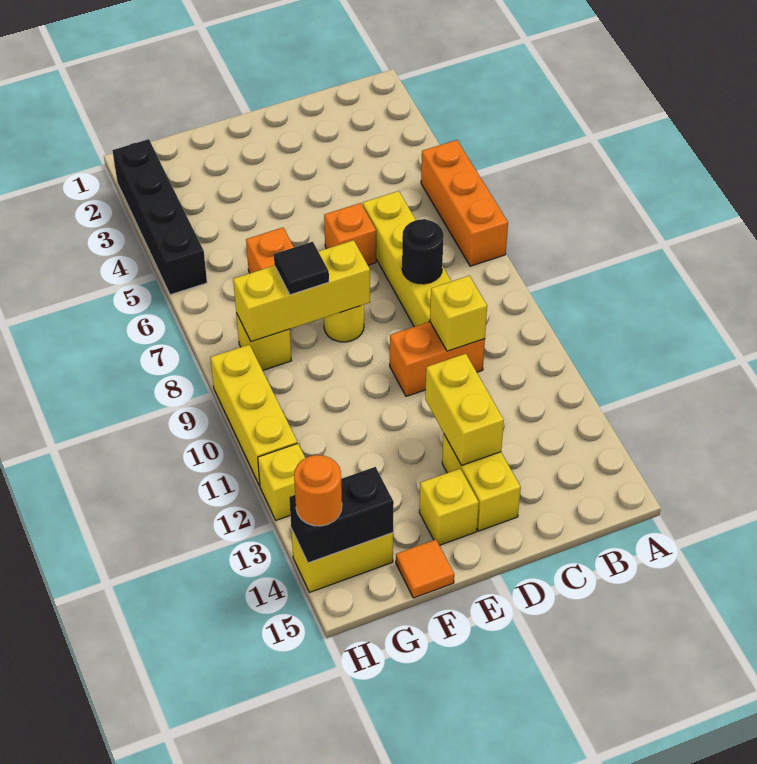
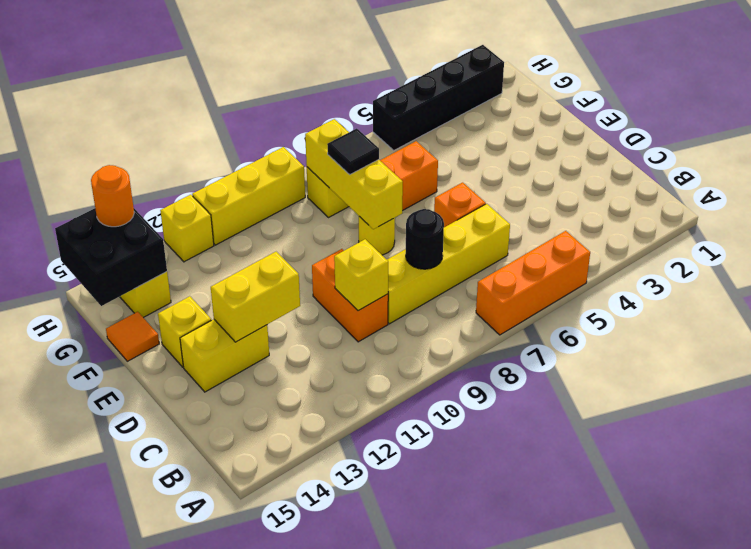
black 1x2 brick [289,467,394,563] -> black 2x2 brick [55,208,167,306]

